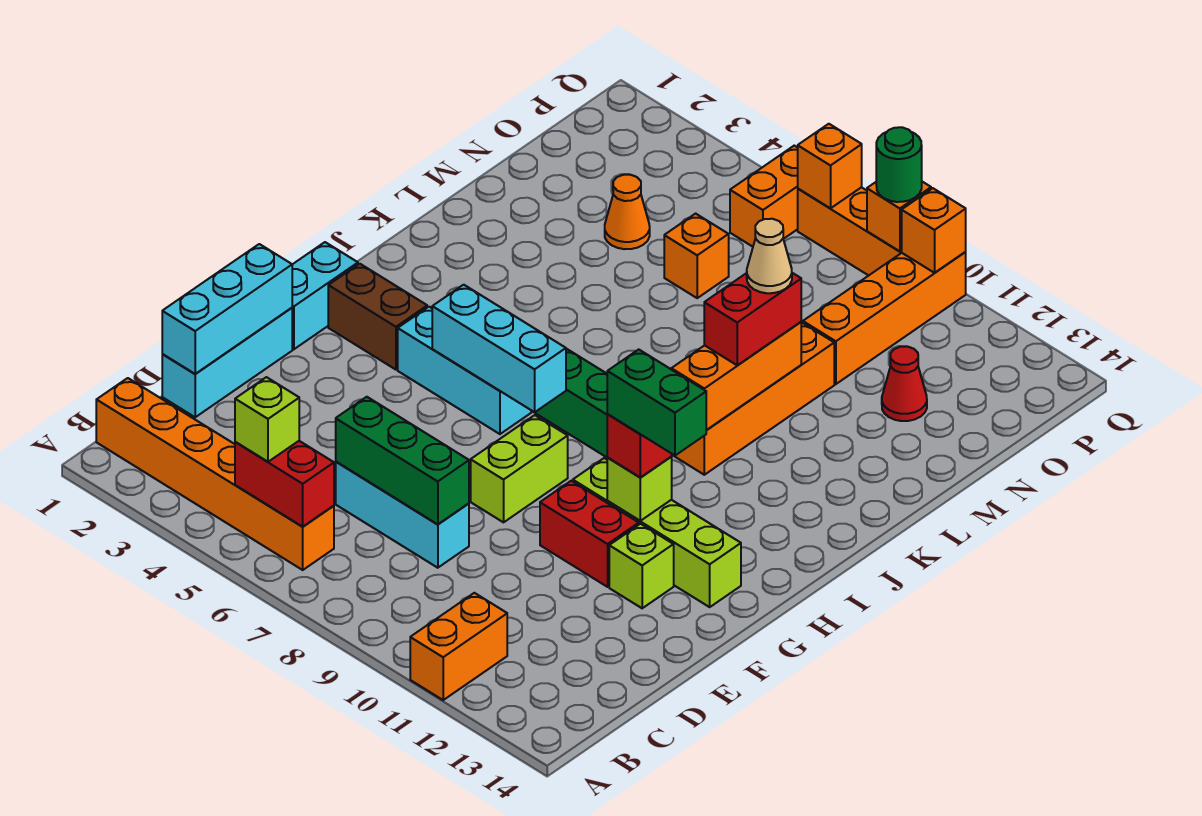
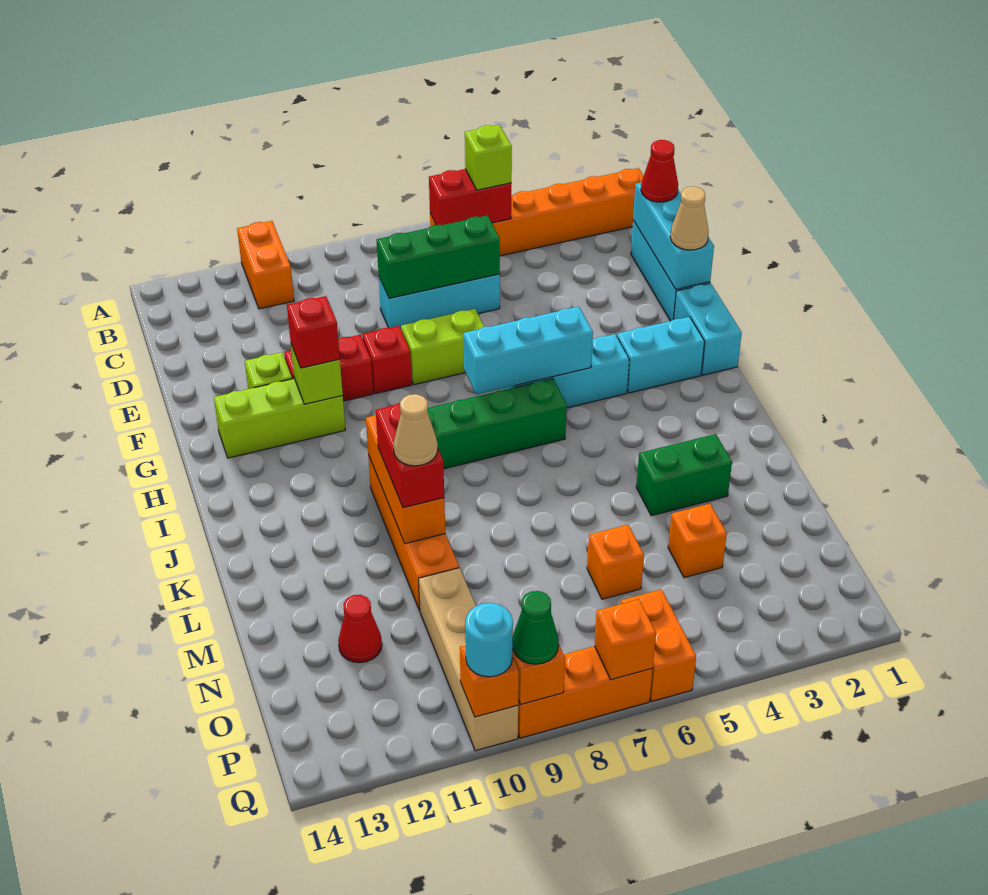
none -> red 1x1 cone [641,140,678,202]
none -> tan 1x1 cone [670,187,709,250]
lime 1x2 brick [471,415,568,522] -> lime 1x2 brick turned to [401,309,484,385]
none -> red 1x1 brick [362,326,412,394]
lime 1x4 brick [573,458,741,607] -> lime 1x3 brick [214,379,345,458]
green 1x2 brick [607,349,706,456] -> green 1x2 brick moved to [636,434,732,516]
brown 1x2 brick [328,264,427,370] -> cyan 1x2 brick [617,317,705,393]
orange 1x1 cone [605,175,650,249] -> orange 1x1 brick [668,504,727,578]
orange 1x4 brick [803,252,966,384] -> tan 1x4 brick [419,568,518,751]
green 1x1 round brick [876,127,922,202] -> green 1x1 cone [513,591,559,664]
none -> cyan 1x1 round brick [465,603,513,677]

